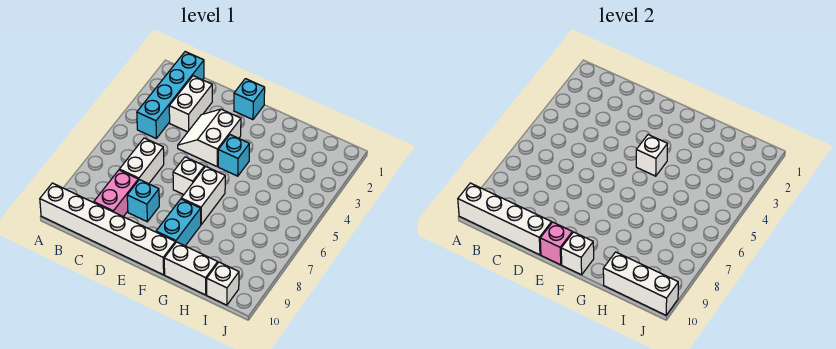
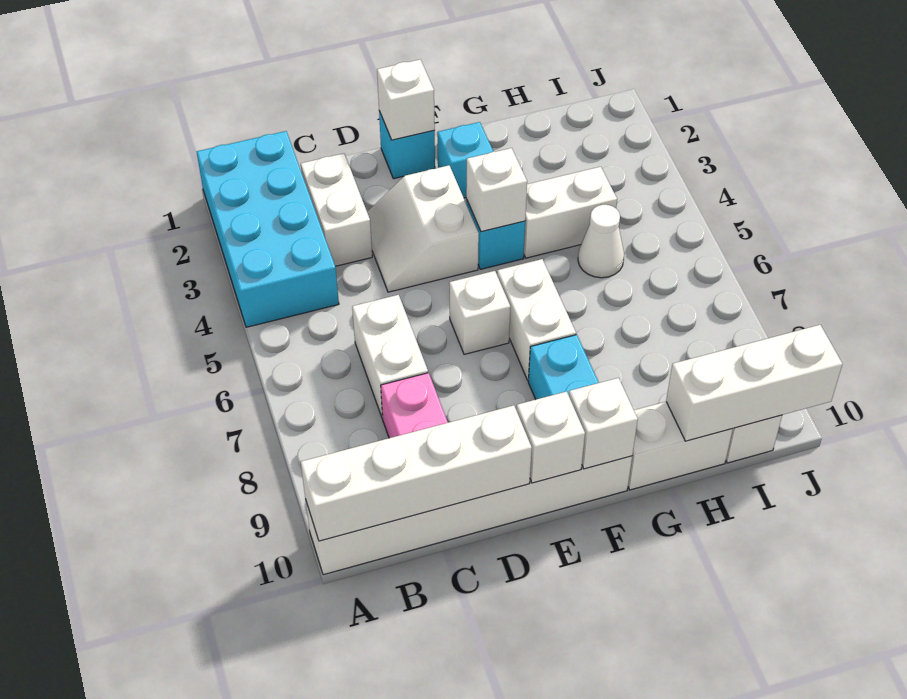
cyan 1x4 brick [137,52,204,138] -> cyan 2x4 brick [197,131,339,327]
cyan 1x1 brick [127,180,159,222] -> cyan 1x1 brick moved to [437,122,494,198]
none -> white 1x1 brick [377,60,435,140]
pink 1x1 brick [540,222,572,265] -> white 1x1 brick [516,392,585,483]
none -> white 1x2 brick [524,167,617,258]
none -> white 1x1 cone [578,205,624,278]

